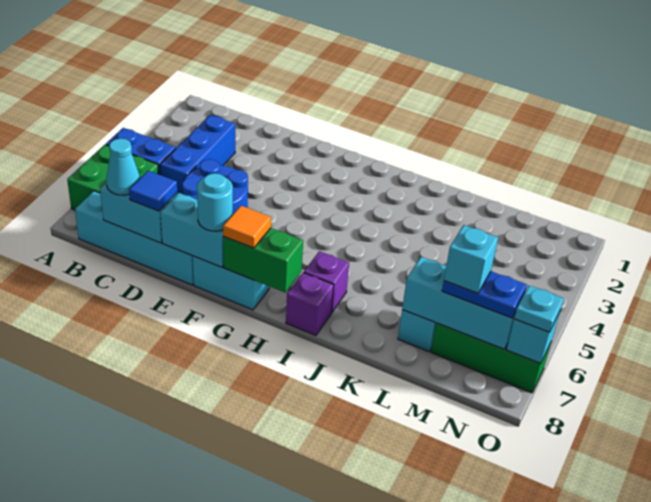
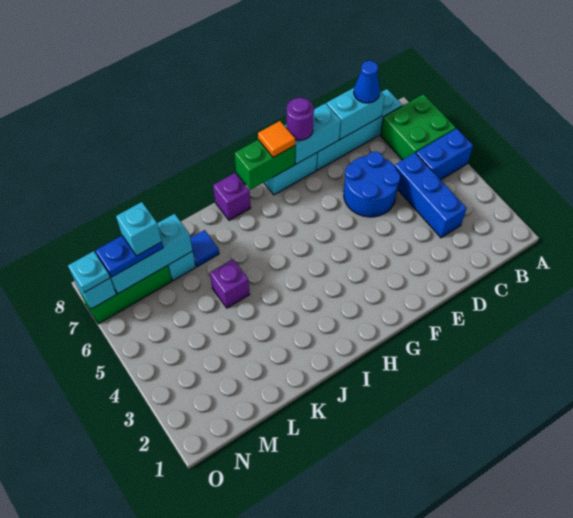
cyan 1x1 cone [106,138,140,195] -> blue 1x1 cone [354,61,380,103]
blue 1x1 tile [129,171,177,211] -> blue 1x1 tile moved to [190,230,219,267]
cyan 1x1 round brick [197,173,233,231] -> purple 1x1 round brick [287,98,314,140]
purple 1x1 brick [304,251,349,313] -> purple 1x1 brick moved to [210,259,250,308]

